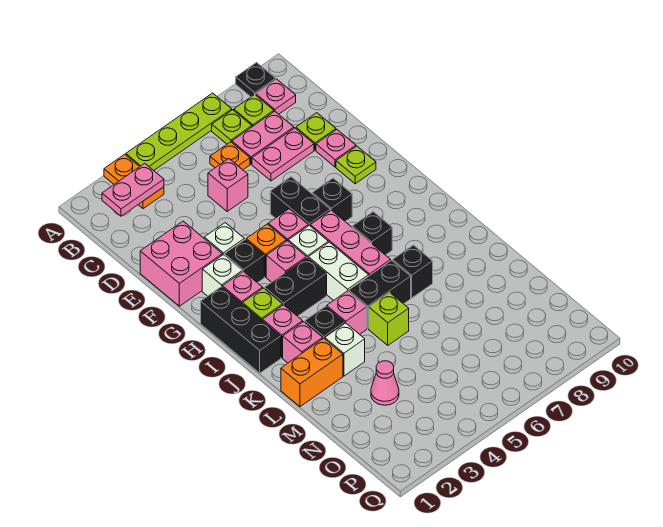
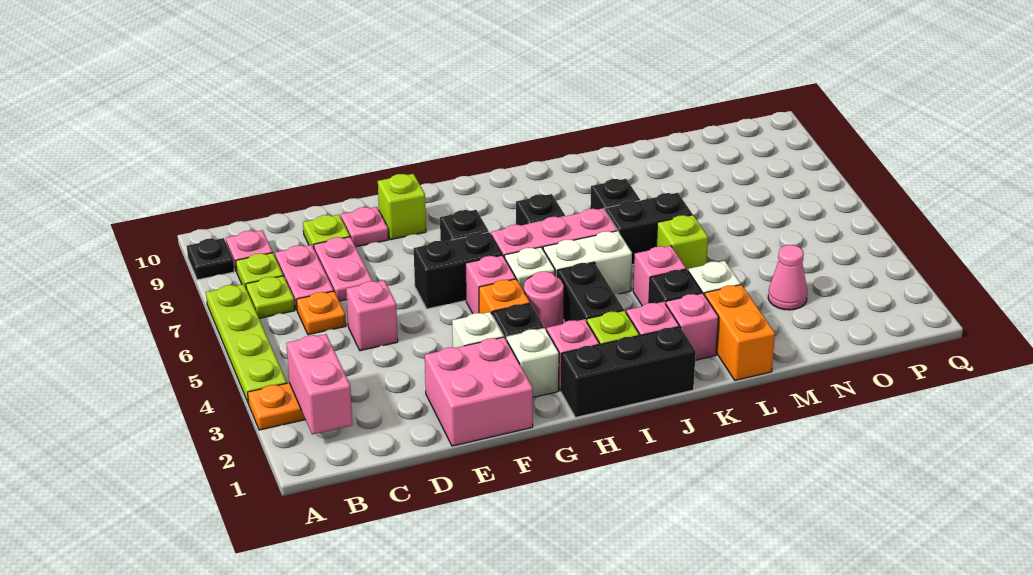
pink 1x2 plate [102,163,164,216] -> pink 1x2 brick [287,334,352,434]
lime 1x1 plate [336,146,376,184] -> lime 1x1 brick [378,174,426,240]
pink 1x1 brick [266,241,306,282] -> pink 1x1 round brick [524,271,564,331]
black 1x2 brick [349,260,411,329] -> black 1x2 brick turned to [605,193,692,265]

